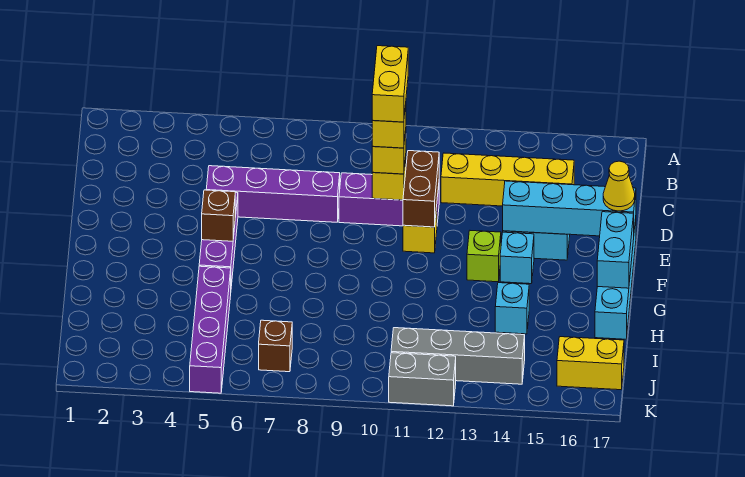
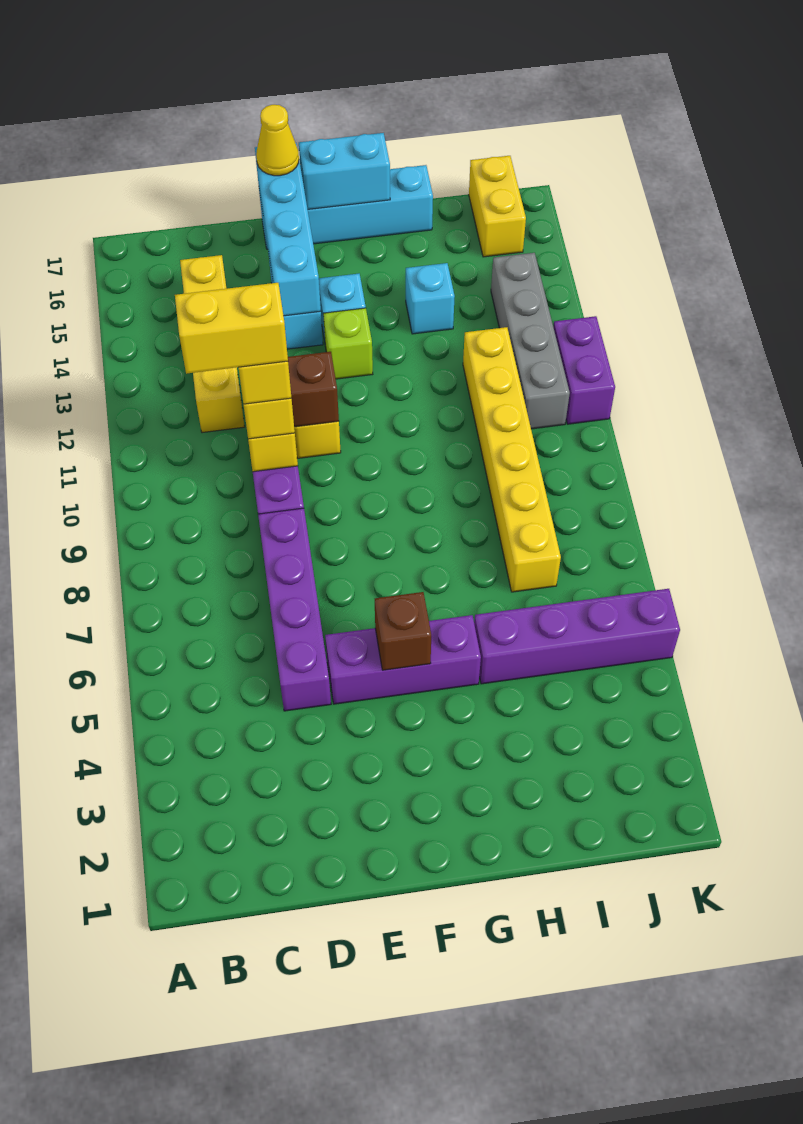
none -> yellow 1x6 brick [463,327,561,592]
brown 1x1 brick [259,320,292,372] -> none
grey 1x2 brick [389,353,456,406] -> purple 1x2 brick [553,316,615,424]

